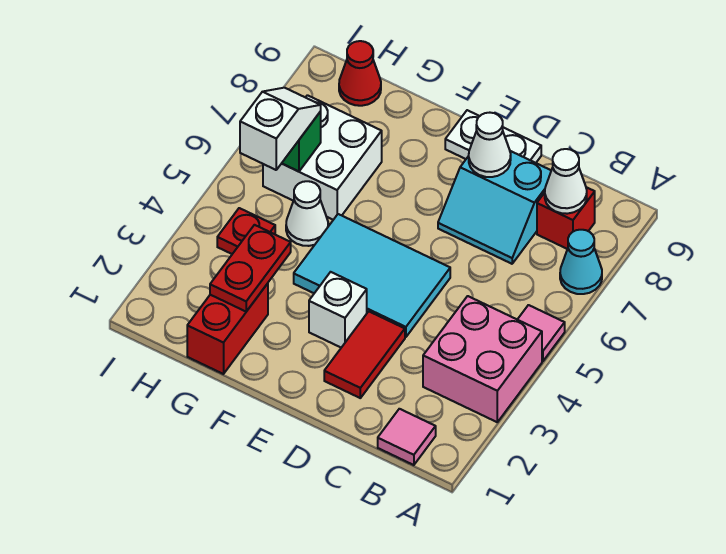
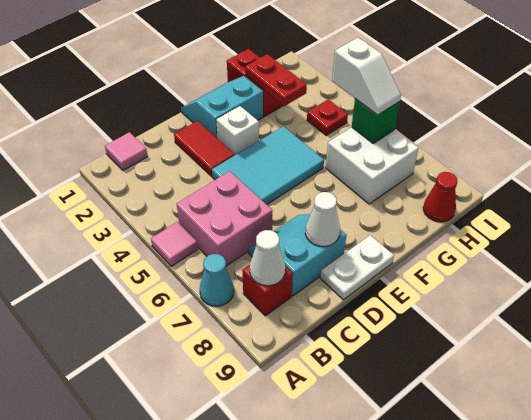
pink 2x2 brick [423,296,542,422] -> pink 2x2 brick moved to [177,171,272,266]
none -> cyan 2x2 slope [181,76,263,139]
white 1x1 cone [286,181,328,246] -> none

